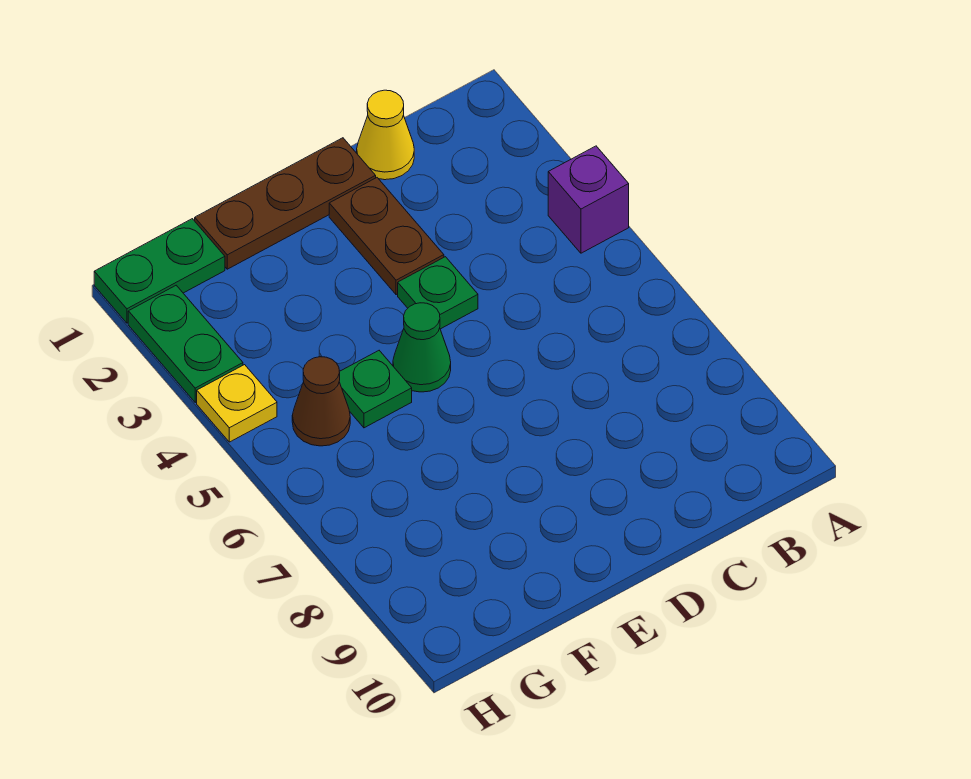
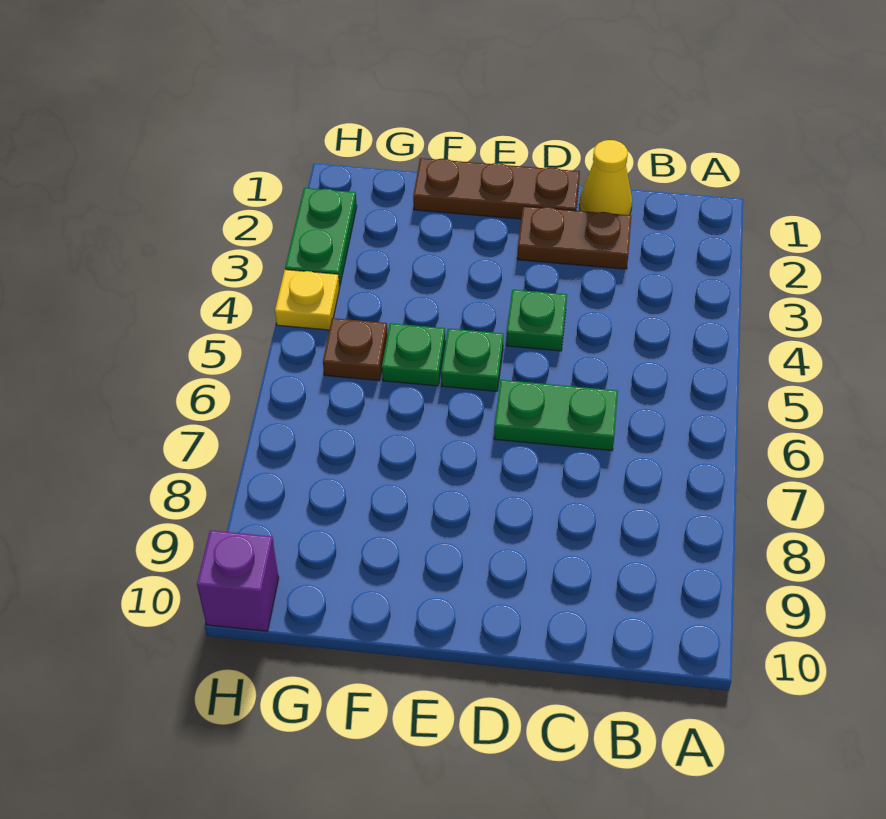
purple 1x1 brick [548,146,629,253] -> purple 1x1 brick moved to [197,530,279,631]
brown 1x2 plate [329,178,444,295] -> brown 1x2 plate turned to [517,206,631,269]
green 1x1 cone [393,303,451,392] -> green 1x1 plate [441,328,504,391]
green 1x2 plate [94,219,225,323] -> green 1x2 plate moved to [494,380,618,451]
brown 1x1 cone [292,357,350,446] -> brown 1x1 plate [323,318,388,381]

